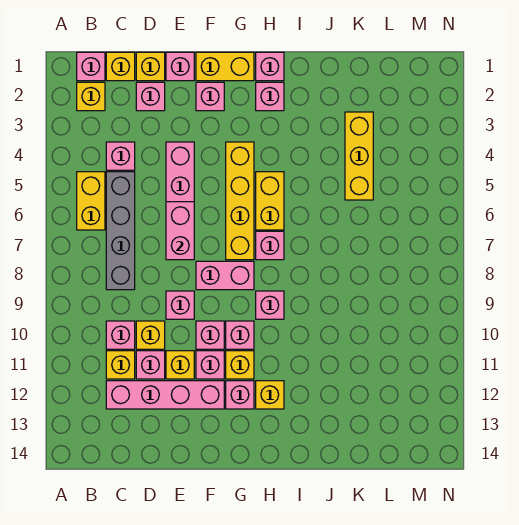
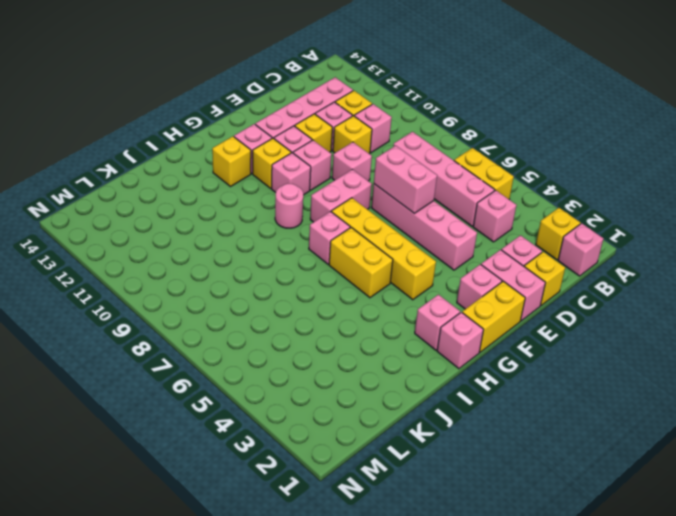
yellow 1x1 brick [106,52,135,81] -> none
grey 1x4 brick [106,172,135,290] -> pink 1x4 brick [393,132,495,226]
pink 1x1 brick [166,52,194,81] -> pink 1x2 brick [481,250,545,321]
pink 1x1 brick [256,291,284,319] -> pink 1x1 round brick [275,184,303,228]
yellow 1x3 brick [345,112,373,200] -> none

